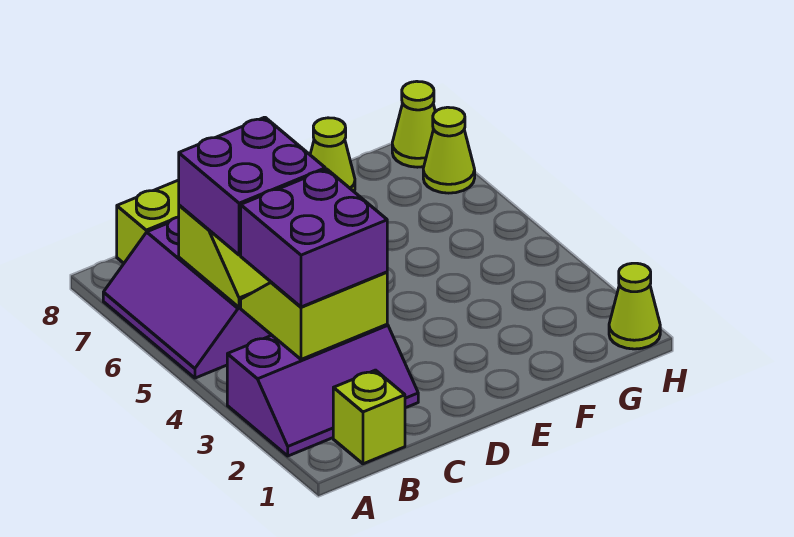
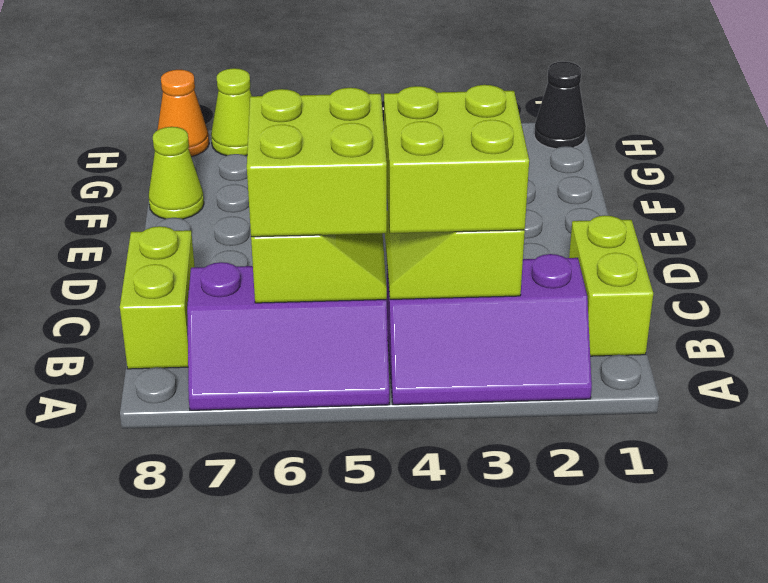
purple 2x3 slope [227,325,418,456] -> purple 2x3 slope turned to [387,254,592,405]
lime 1x1 brick [333,370,405,464] -> lime 1x2 brick [569,216,653,356]
purple 2x2 brick [241,169,387,307] -> lime 2x2 brick [384,85,529,233]
purple 2x2 brick [179,117,325,255] -> lime 2x2 brick [247,88,387,237]
lime 1x1 cone [609,263,660,349] -> black 1x1 cone [534,61,586,149]
lime 1x1 cone [392,81,435,167] -> orange 1x1 cone [158,70,209,157]

